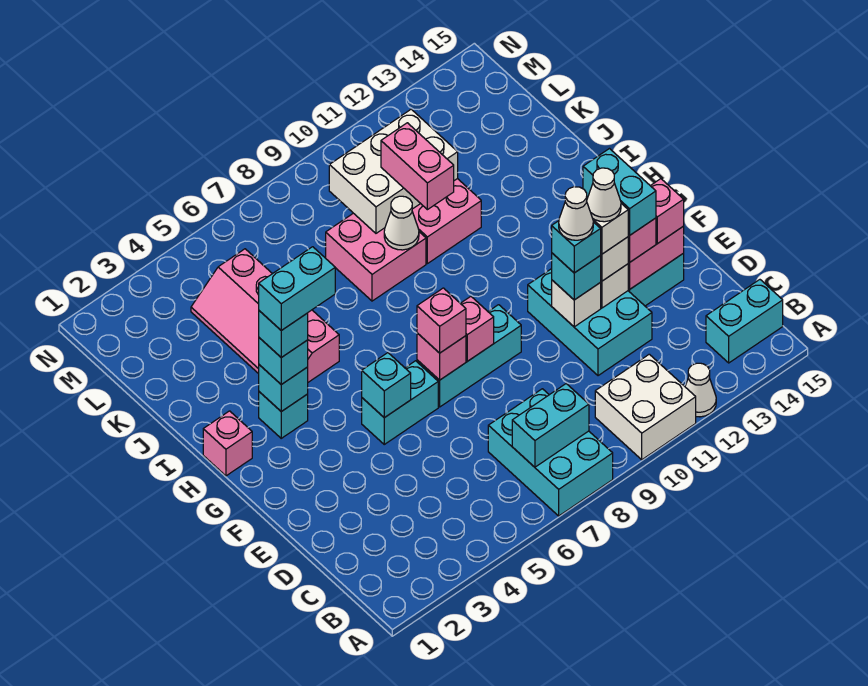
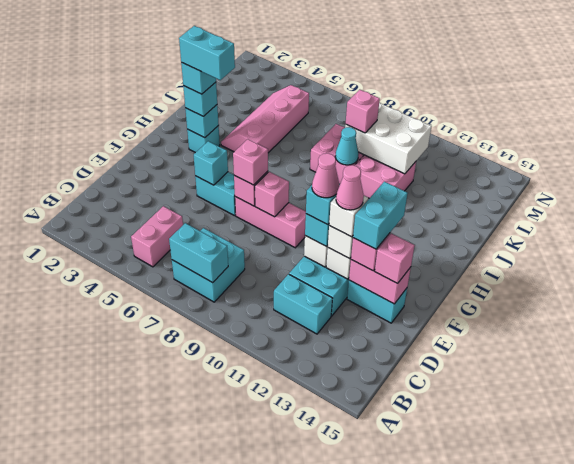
cyan 2x3 brick [488,389,613,516] -> cyan 2x2 brick [172,228,245,302]
white 2x2 brick [595,354,696,460] -> none
white 1x1 cone [685,363,716,417] -> none
cyan 1x2 brick [706,280,783,363] -> cyan 1x2 brick moved to [274,274,333,334]
white 1x1 cone [559,186,593,240] -> pink 1x1 cone [312,153,339,198]
white 1x1 cone [587,168,621,222] -> pink 1x1 cone [336,165,364,210]
cyan 1x3 brick [417,305,521,407] -> pink 1x3 brick [235,197,306,248]
pink 1x1 brick [203,411,252,476] -> pink 1x1 brick moved to [346,90,380,133]
white 1x1 cone [384,196,419,250] -> cyan 1x1 cone [335,127,359,165]
pink 1x2 brick [381,123,454,210] -> pink 1x2 brick moved to [131,206,183,267]

